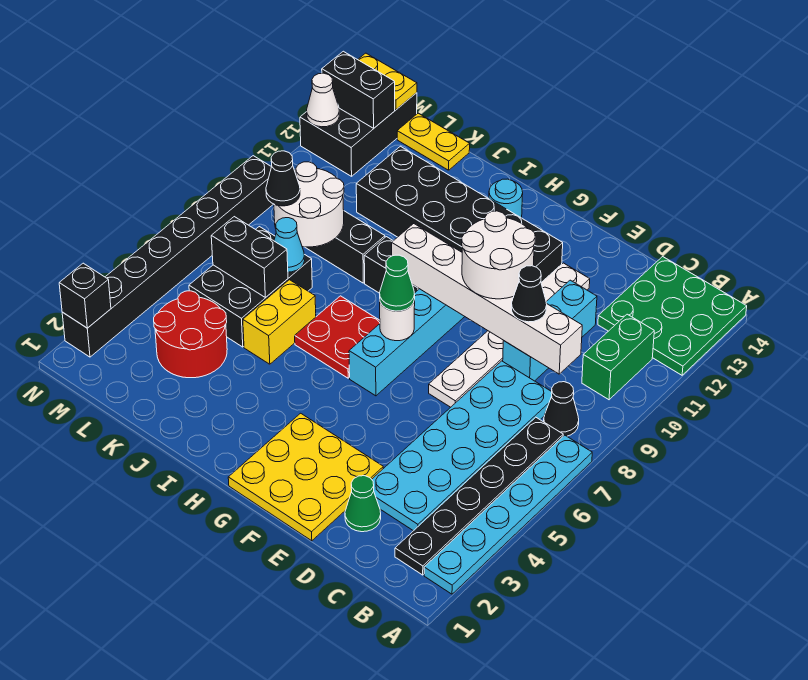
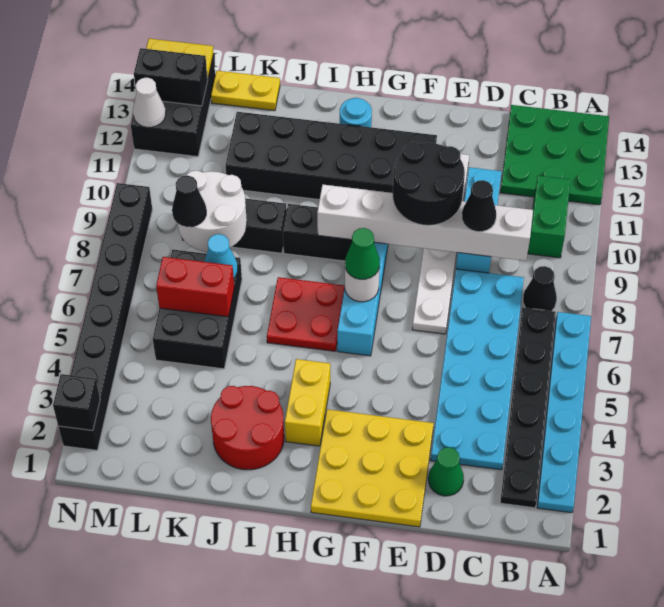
white 2x2 round brick [462,211,535,299] -> black 2x2 round brick [393,142,465,225]
yellow 1x2 brick [243,280,316,364] -> yellow 1x2 brick moved to [285,359,330,446]
red 2x2 round brick [154,291,227,378] -> red 2x2 round brick moved to [211,386,284,470]
black 1x2 brick [211,217,288,298] -> red 1x2 brick [156,257,234,317]

